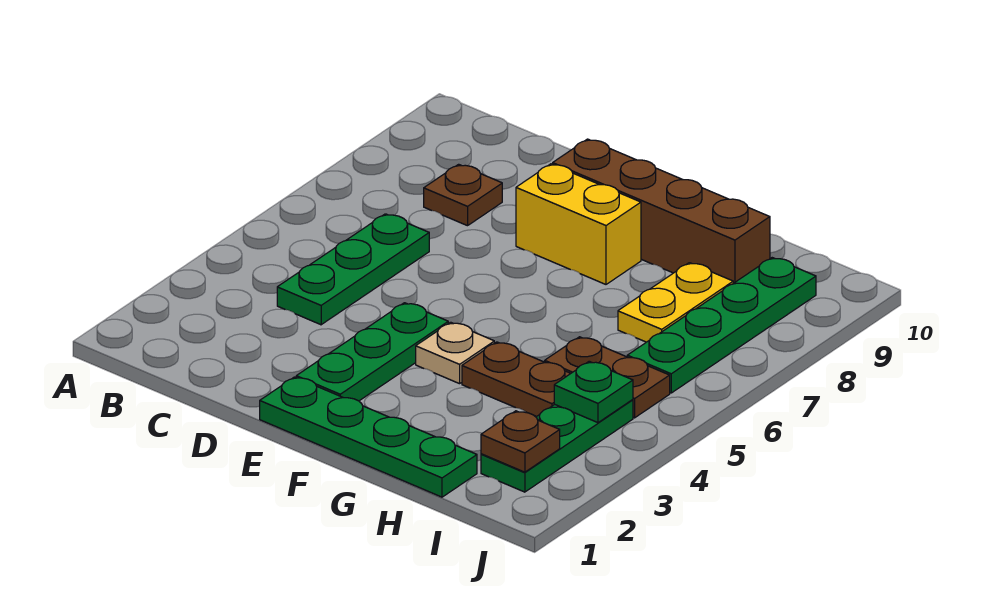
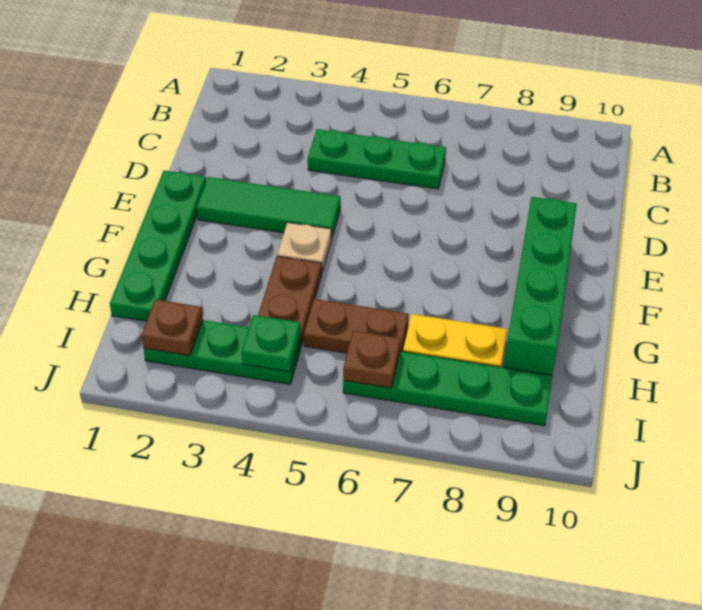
brown 1x1 plate [424,164,502,226] -> brown 1x1 plate moved to [343,331,401,388]
green 1x3 plate [296,303,448,401] -> green 1x3 tile [197,177,341,240]
yellow 1x2 brick [516,164,641,284] -> none
brown 1x4 brick [553,139,770,283] -> green 1x4 brick [504,197,577,375]
brown 1x2 plate [545,337,670,418] -> brown 1x2 plate turned to [304,299,409,353]

